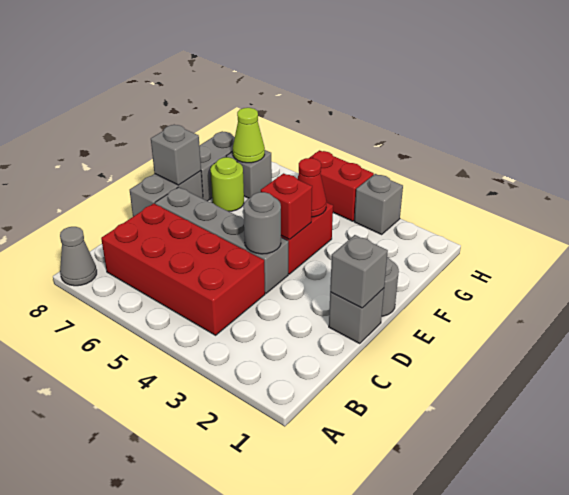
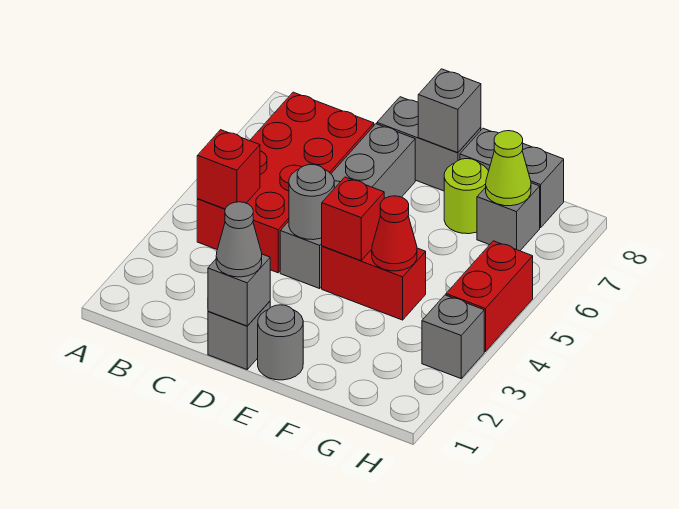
grey 1x1 cone [60,227,97,286] -> grey 1x1 cone moved to [216,202,262,277]
none -> red 1x1 brick [197,130,260,209]

